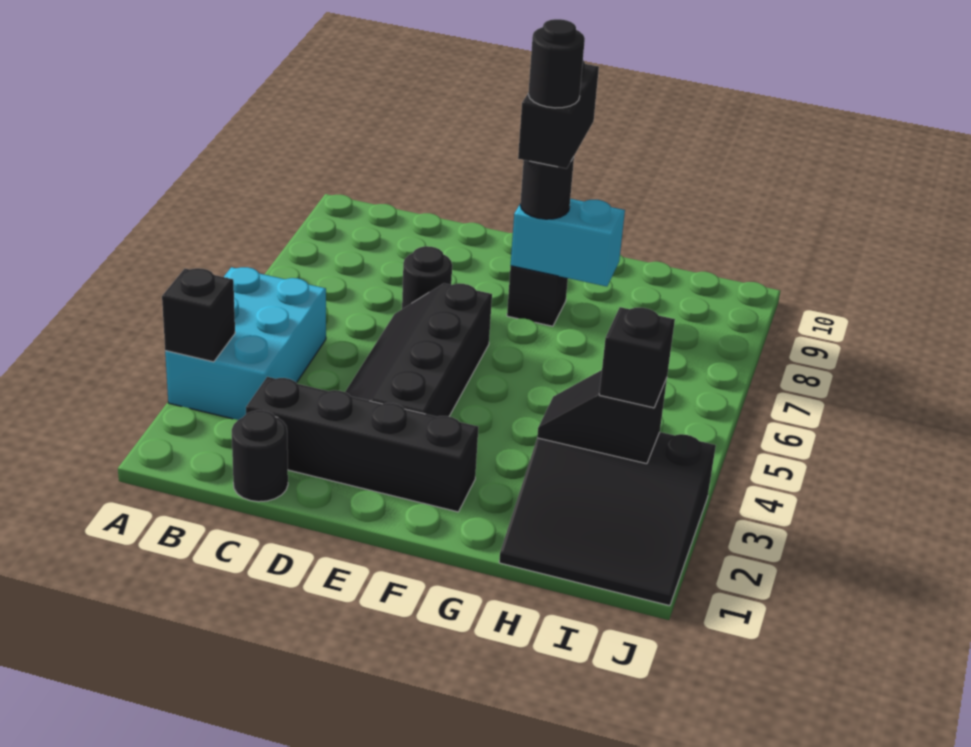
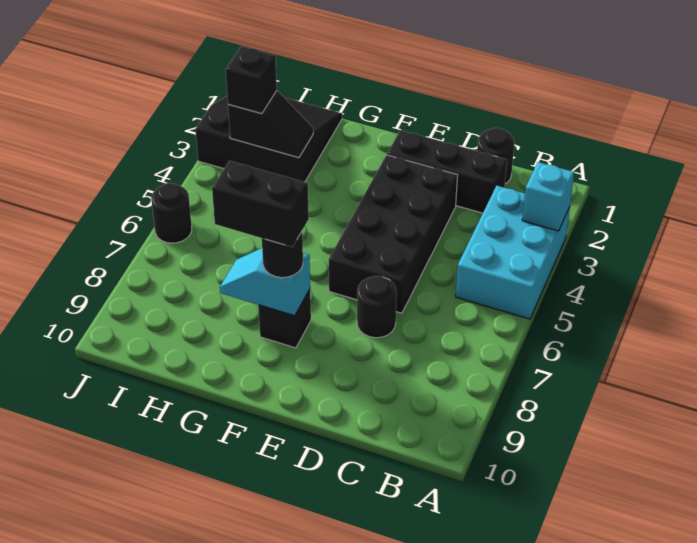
black 1x1 brick [162,268,235,362] -> cyan 1x1 brick [522,162,574,231]
black 1x4 brick [246,377,478,512] -> black 1x3 brick [387,130,507,213]
black 2x4 slope [345,283,492,417] -> black 2x4 brick [329,155,458,313]
cyan 1x2 brick [511,199,625,286] -> cyan 1x2 slope [220,248,310,316]
black 1x2 brick [518,60,599,169] -> black 1x2 brick turned to [212,161,309,247]
black 1x1 round brick [528,19,585,108] -> black 1x1 round brick moved to [151,183,192,243]

